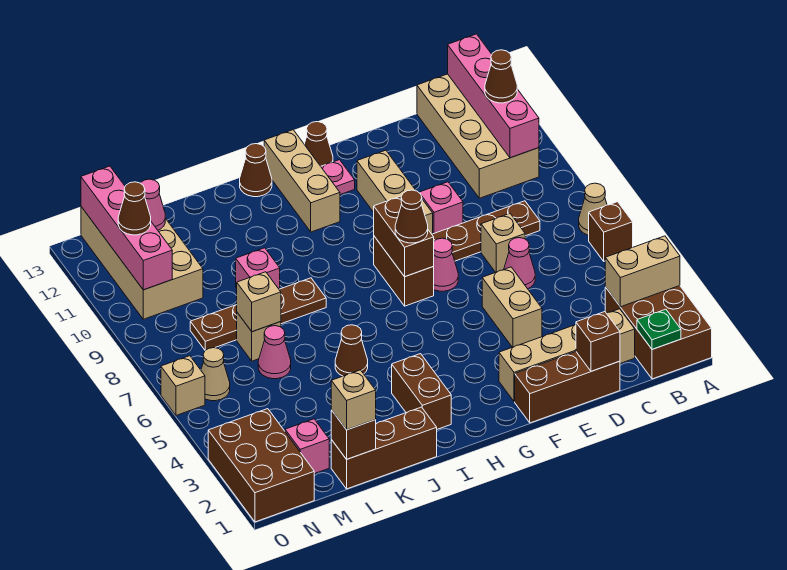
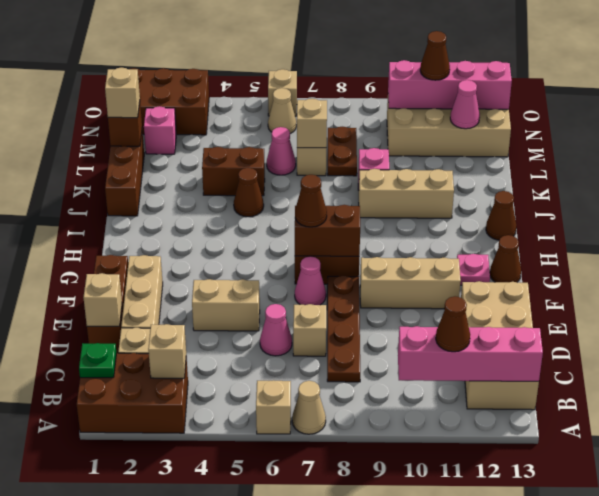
tan 1x2 brick [605,236,680,307] -> tan 1x1 brick [148,324,186,378]
brown 1x1 brick [589,202,633,261] -> tan 1x1 brick [256,380,291,434]
tan 2x4 brick [417,74,539,198] -> tan 2x4 brick turned to [461,281,539,410]
brown 1x1 brick [576,312,620,371] -> tan 1x1 brick [83,273,122,326]
pink 1x1 brick [419,182,463,234] -> none
tan 1x3 brick [264,130,340,232] -> tan 1x3 brick moved to [359,169,454,218]
brown 1x2 brick [392,354,451,429] -> brown 1x2 brick moved to [202,147,265,196]
brown 1x4 plate [190,278,326,350] -> brown 1x2 plate [328,127,357,176]

